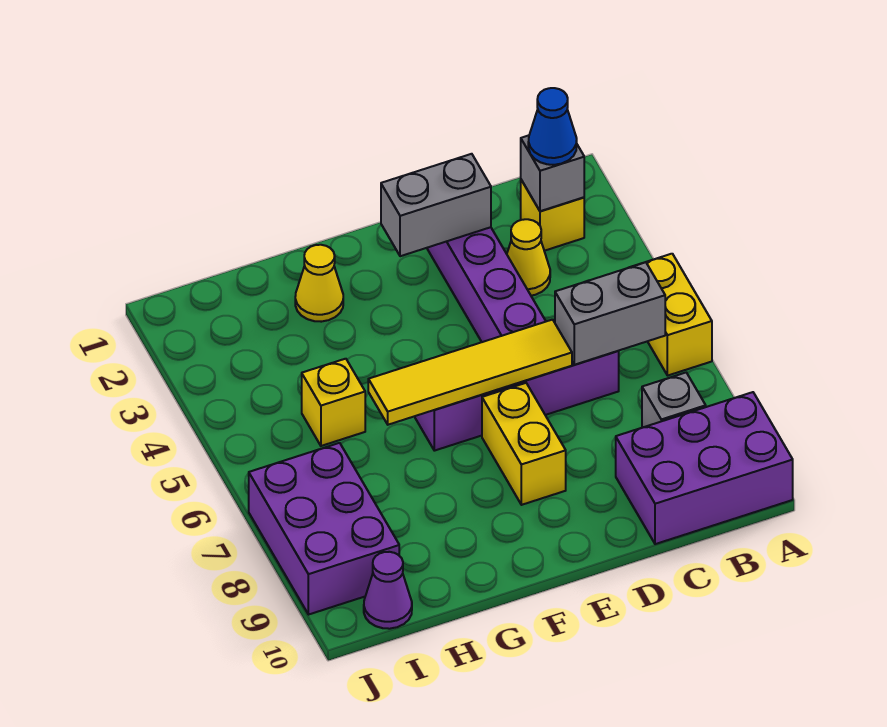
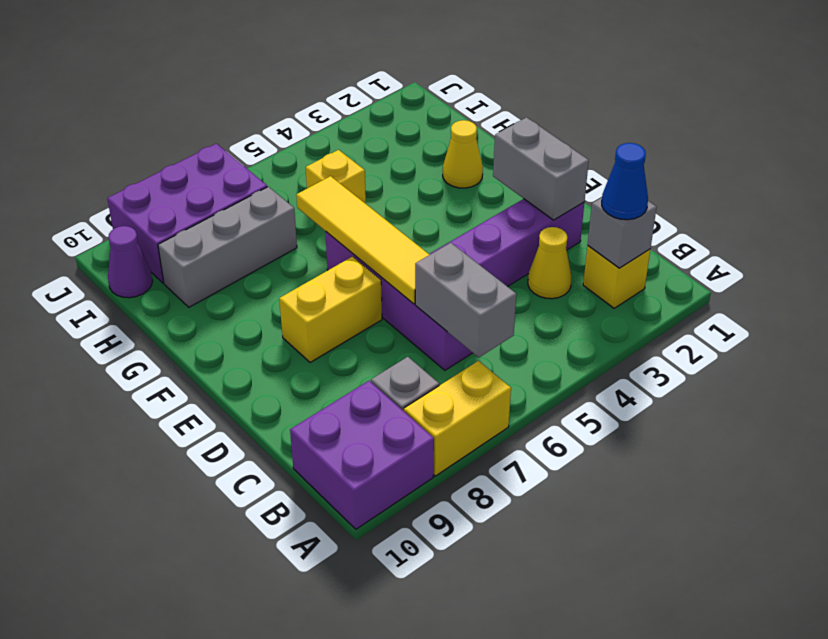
yellow 1x2 brick [629,254,712,376] -> yellow 1x2 brick moved to [404,361,511,476]
purple 2x3 brick [616,392,793,544] -> purple 2x2 brick [290,381,434,529]
none -> grey 1x3 brick [158,187,297,307]

